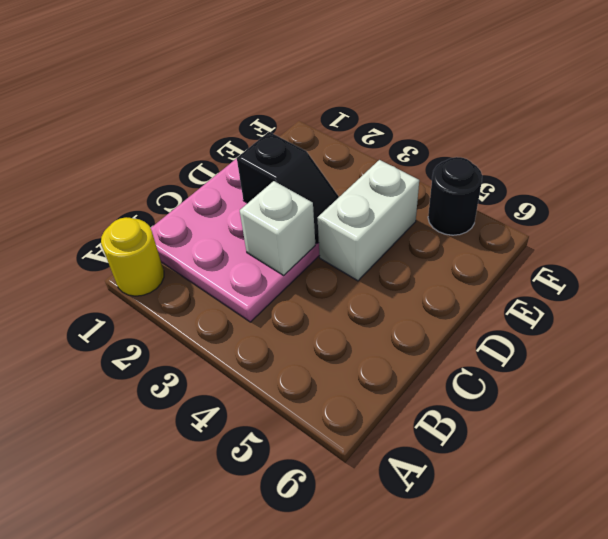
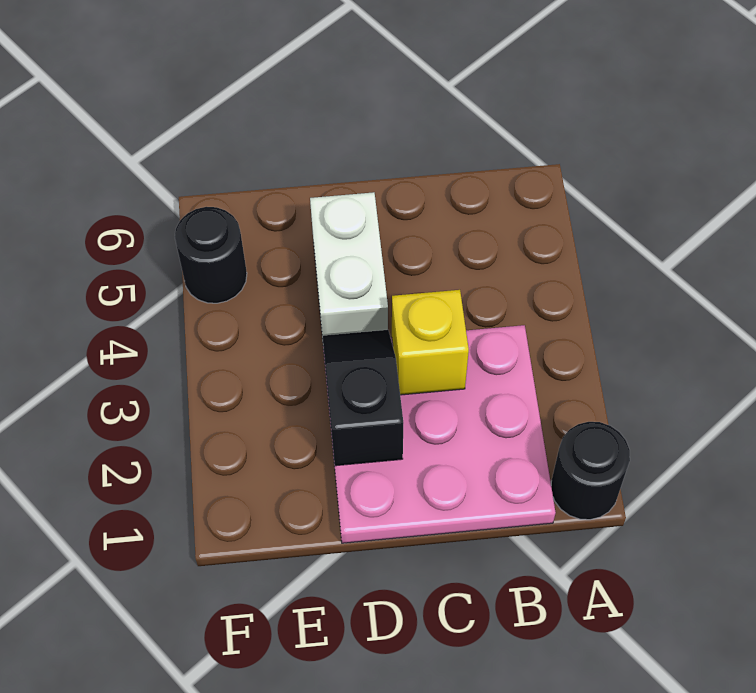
yellow 1x1 round brick [101,217,164,296] -> black 1x1 round brick [551,422,630,520]
white 1x1 brick [240,181,315,275] -> yellow 1x1 brick [392,290,469,395]
white 1x2 brick [318,160,419,281] -> white 1x2 brick turned to [310,192,388,338]

